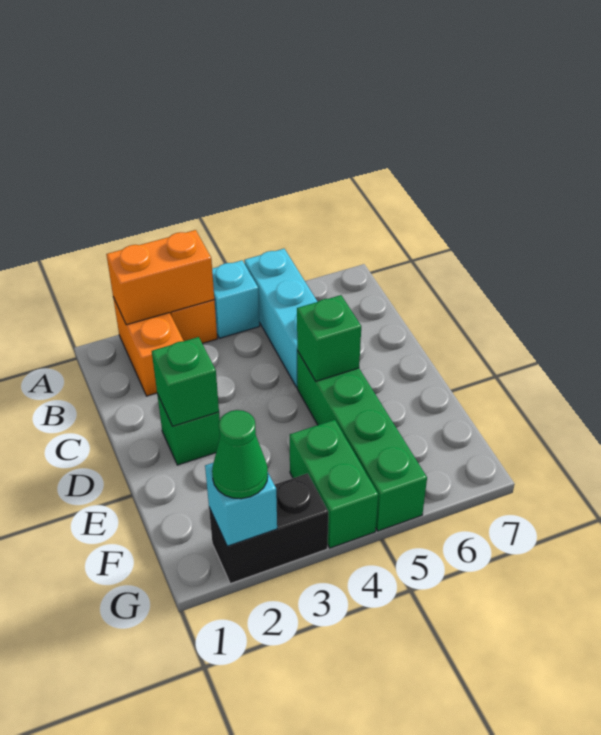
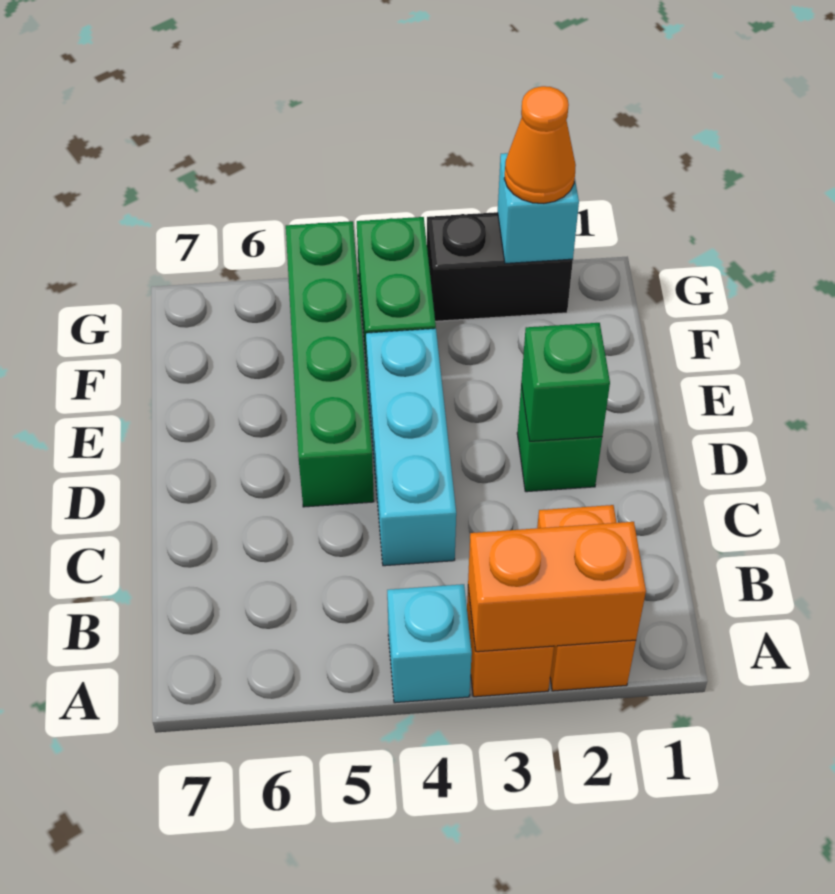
cyan 1x3 brick [244,249,317,387] -> cyan 1x3 brick moved to [366,329,456,566]
green 1x1 brick [297,295,361,381] -> none
green 1x1 cone [212,410,268,499] -> orange 1x1 cone [504,86,576,203]

